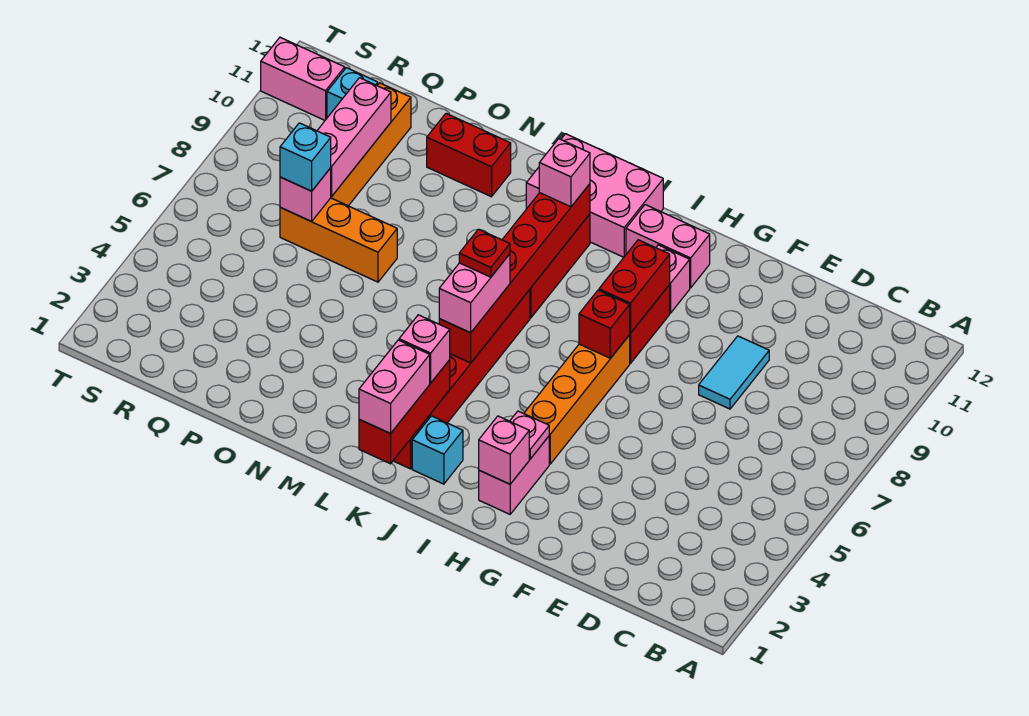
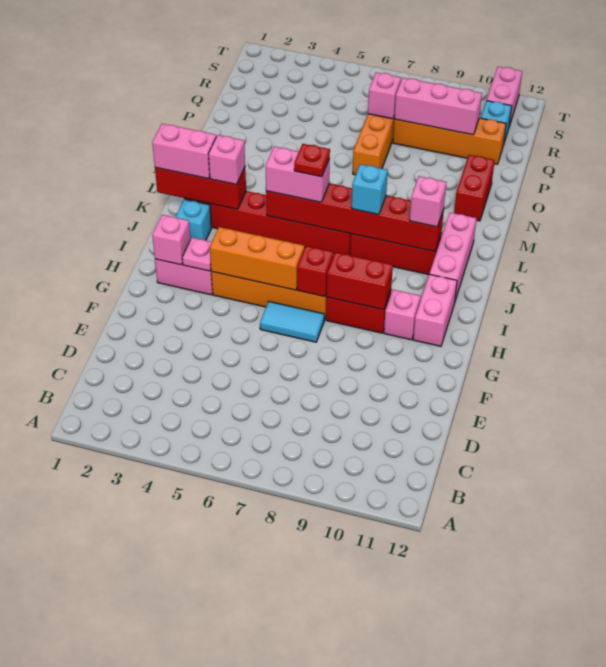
cyan 1x2 tile [699,336,769,409] -> cyan 1x2 tile moved to [260,302,324,342]
none -> orange 1x3 brick [210,227,304,290]
pink 2x3 brick [526,134,663,257] -> pink 1x3 brick [430,213,477,300]
cyan 1x1 brick [280,123,331,191] -> cyan 1x1 brick moved to [352,164,388,215]

